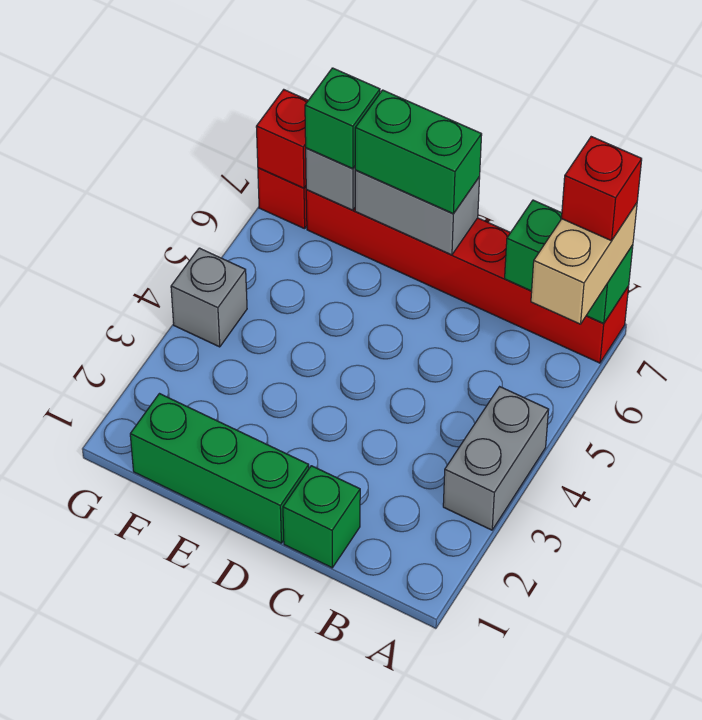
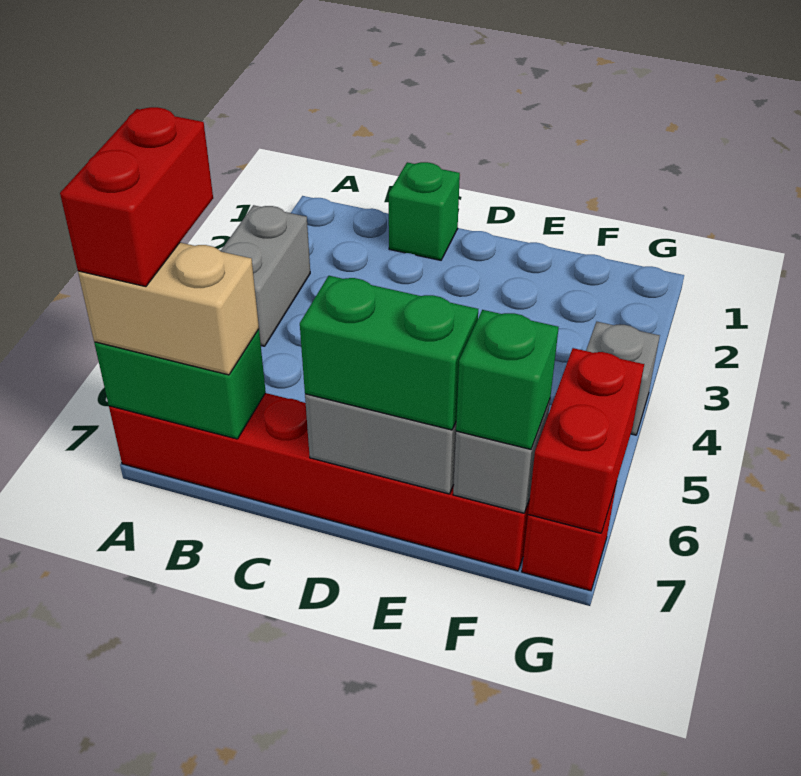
tan 1x2 brick [531,203,637,324] -> tan 1x2 brick turned to [78,243,259,375]
red 1x1 brick [561,137,642,241] -> red 1x2 brick [60,107,213,287]
green 1x3 brick [130,394,309,543] -> none
red 1x1 brick [256,90,308,188] -> red 1x2 brick [528,348,644,533]

